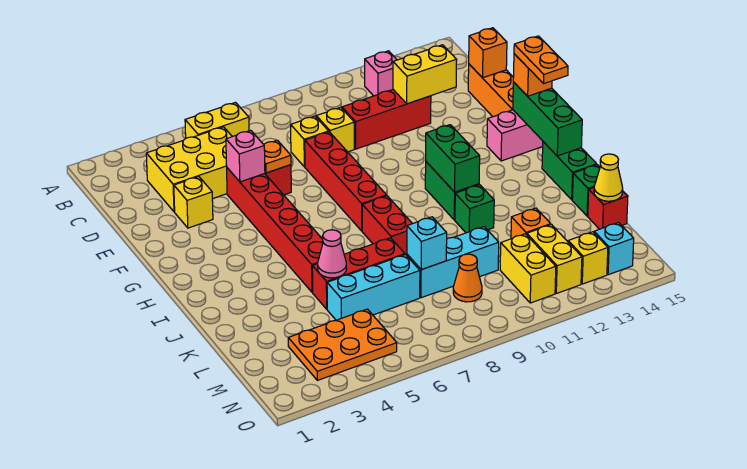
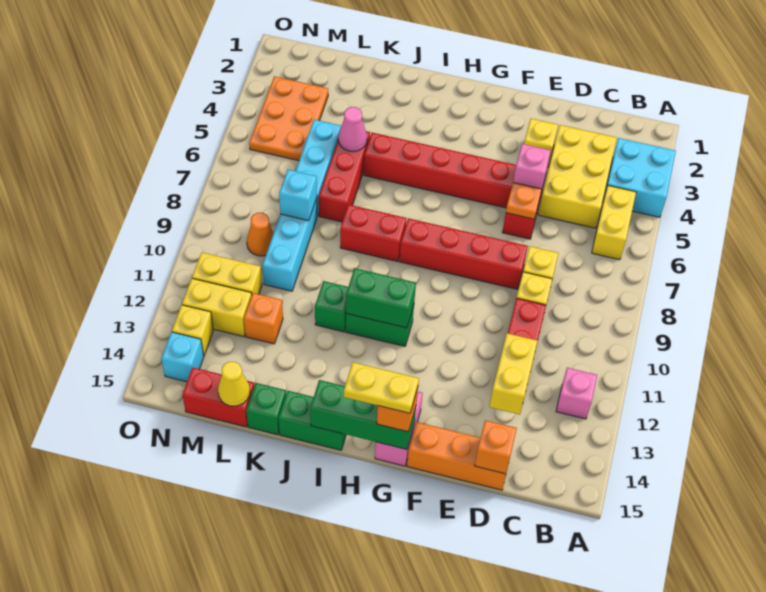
none -> cyan 2x2 brick [604,138,676,217]
orange 1x2 plate [514,36,568,83] -> yellow 1x2 plate [344,362,419,413]
red 1x1 brick [588,188,628,229] -> red 1x2 brick [182,367,254,427]

